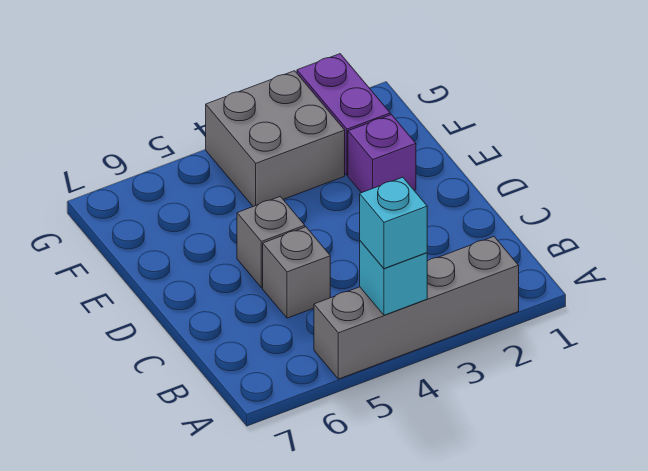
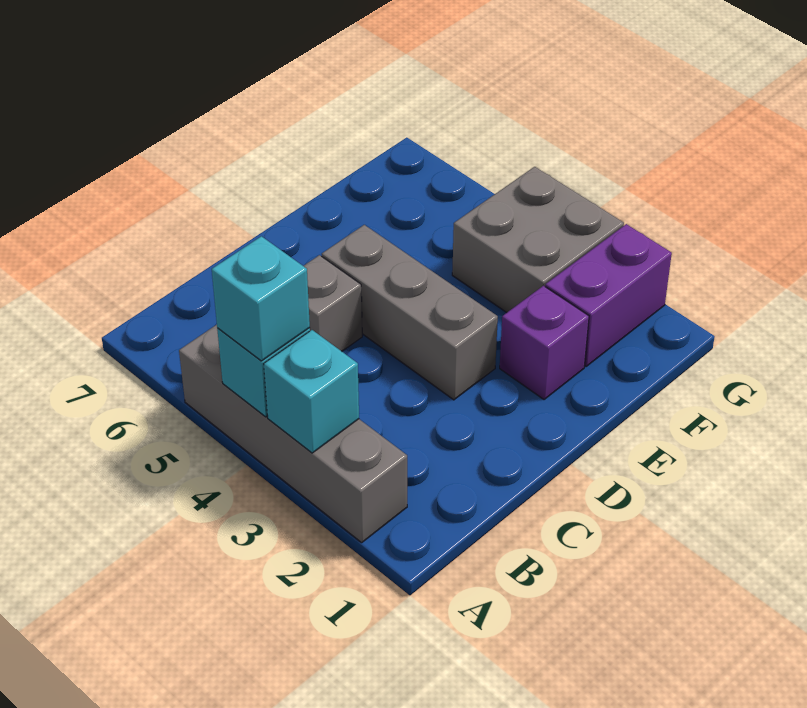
none -> cyan 1x1 brick [264,330,359,453]
grey 1x1 brick [237,196,305,288] -> grey 1x3 brick [322,225,498,400]

